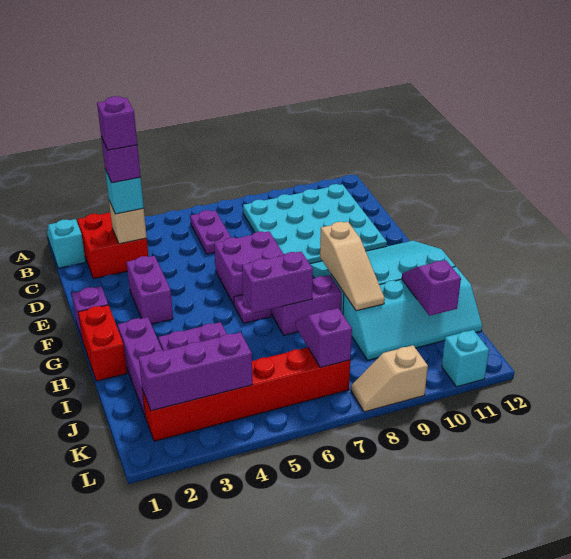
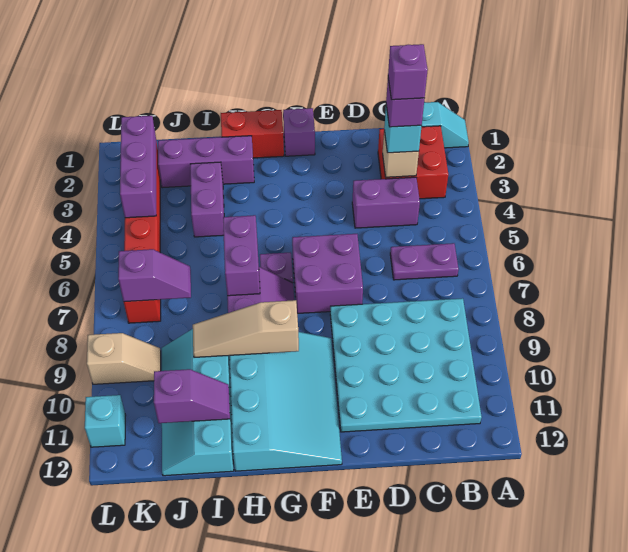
purple 1x2 brick [127,256,173,324] -> purple 1x2 brick moved to [352,177,420,228]
tan 1x2 slope [351,345,428,412] -> tan 1x2 slope turned to [87,333,161,384]

